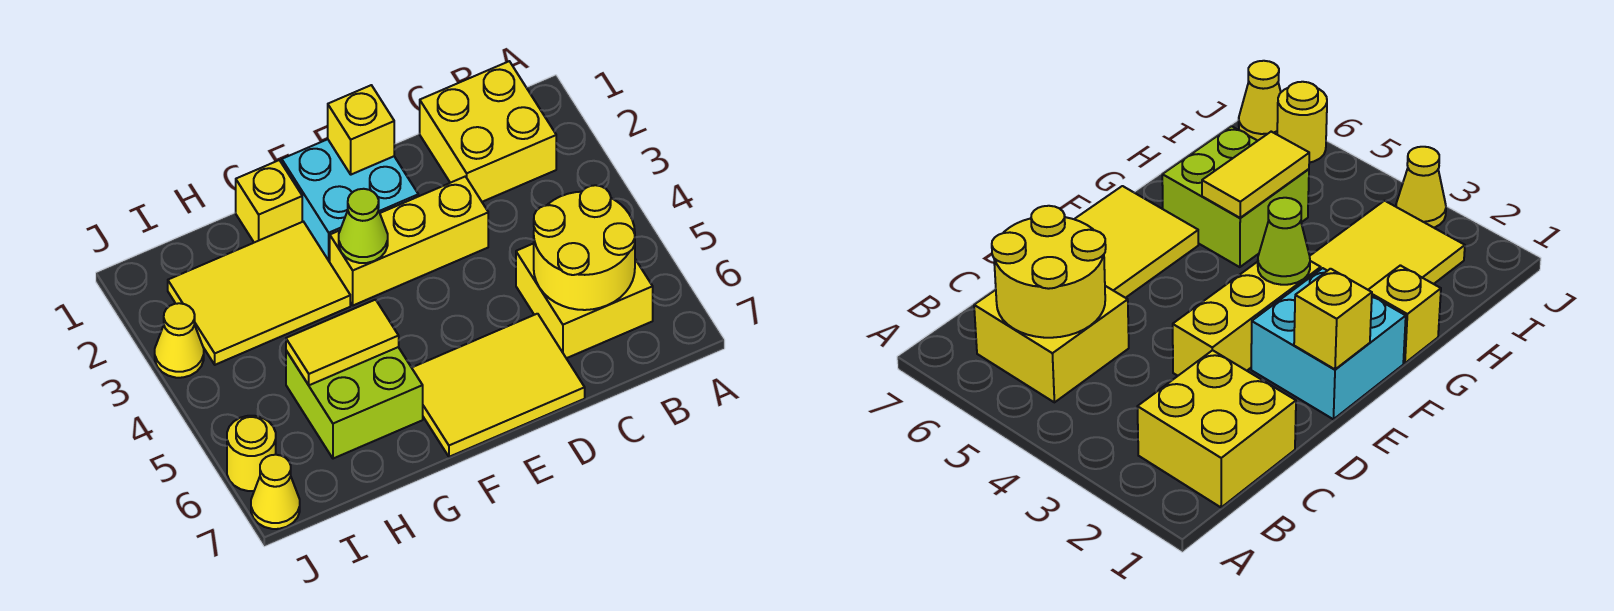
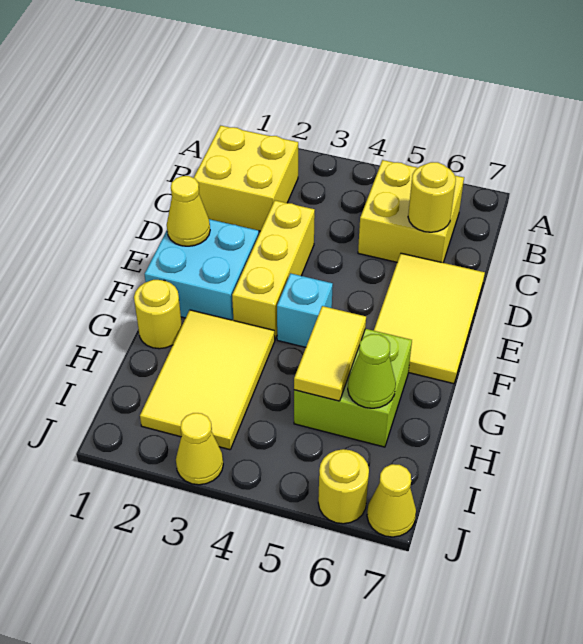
yellow 2x2 round brick [534,185,635,310] -> yellow 1x1 round brick [408,162,456,232]
yellow 1x1 brick [328,85,394,175] -> yellow 1x1 cone [167,176,210,246]
lime 1x1 cone [339,189,388,263] -> lime 1x1 cone moved to [348,334,396,408]
none -> cyan 1x1 brick [277,273,333,347]
yellow 1x1 brick [236,160,302,242] -> yellow 1x1 round brick [134,280,182,349]

